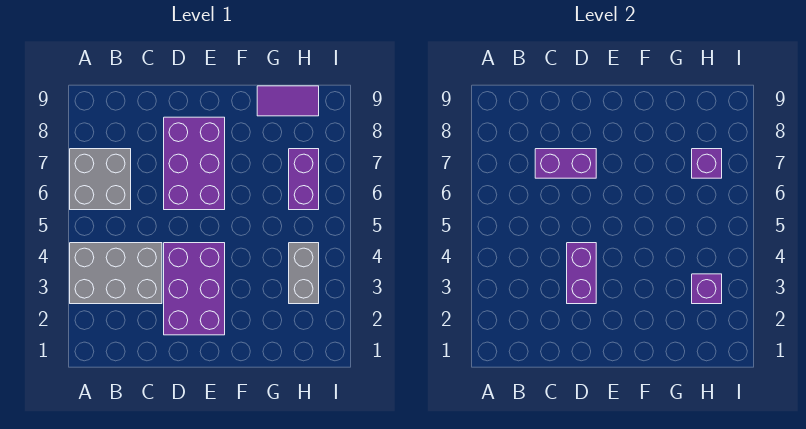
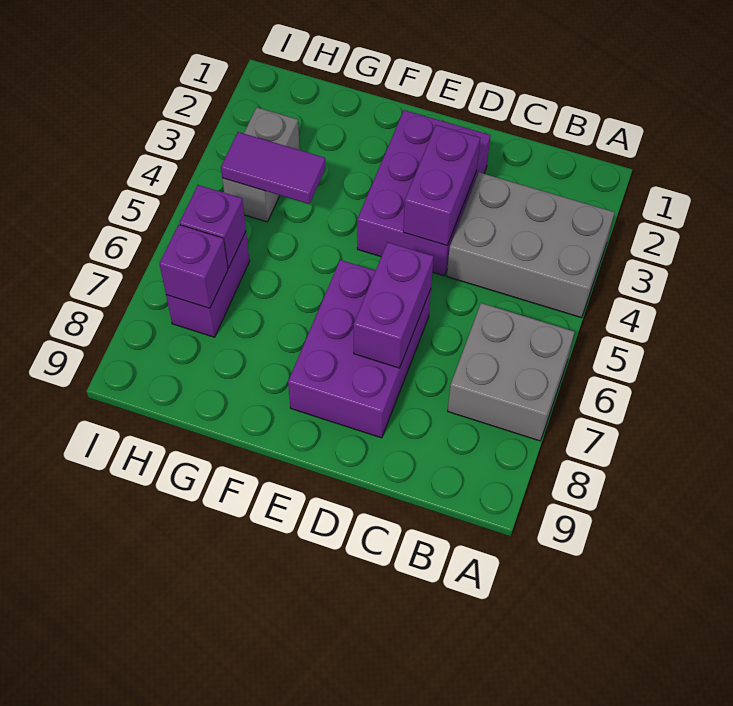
purple 1x2 brick [535,149,596,178] -> purple 1x2 brick turned to [354,242,434,368]
purple 1x2 tile [257,86,319,116] -> purple 1x2 tile moved to [221,132,326,204]
purple 1x1 brick [692,274,722,304] -> purple 1x1 brick moved to [179,185,246,268]

